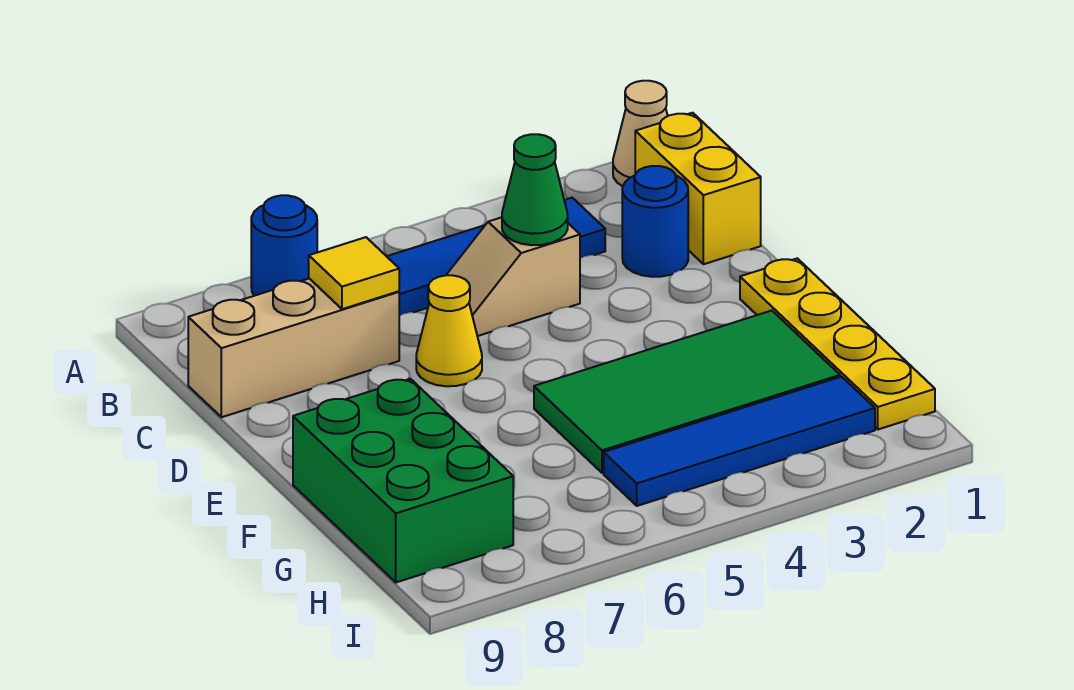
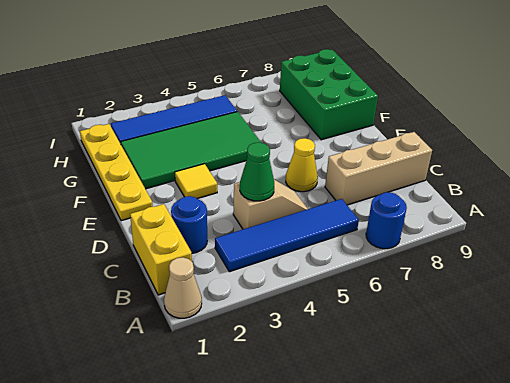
yellow 1x1 tile [309,237,399,309] -> yellow 1x1 tile moved to [175,164,217,199]

